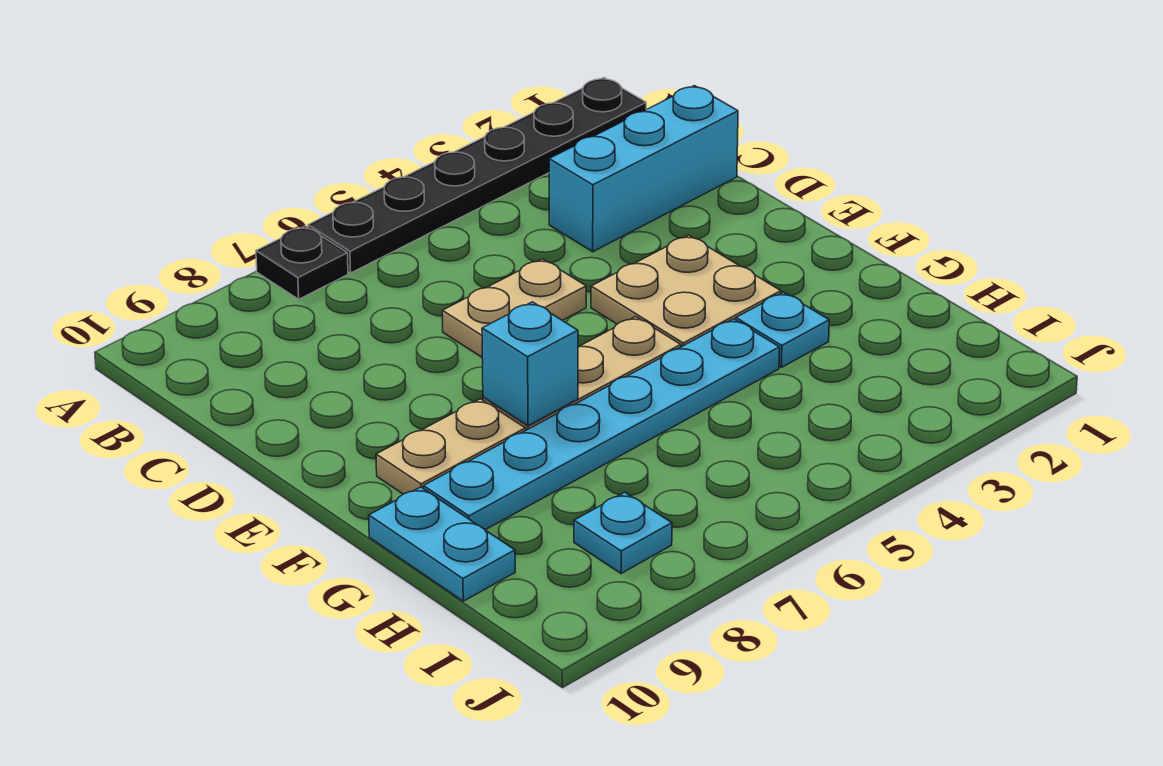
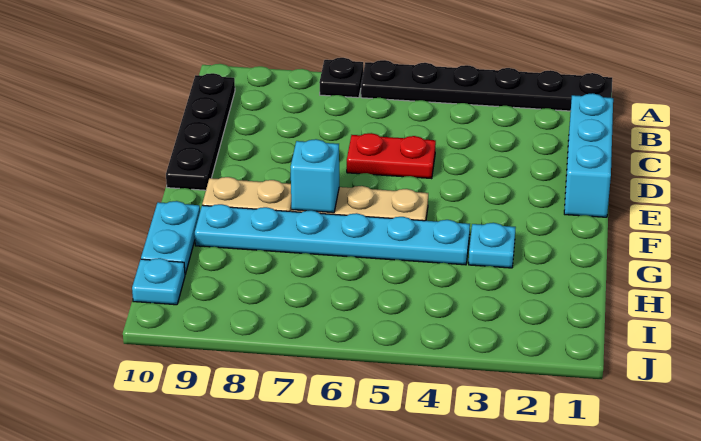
none -> black 1x4 plate [166,73,235,190]
cyan 1x3 brick [549,86,738,252] -> cyan 1x3 brick turned to [564,93,613,217]
tan 1x2 plate [442,259,586,357] -> red 1x2 plate [347,133,436,179]
tan 2x2 plate [591,235,781,347] -> none
cyan 1x1 plate [574,492,672,574] -> cyan 1x1 plate moved to [132,258,185,305]

